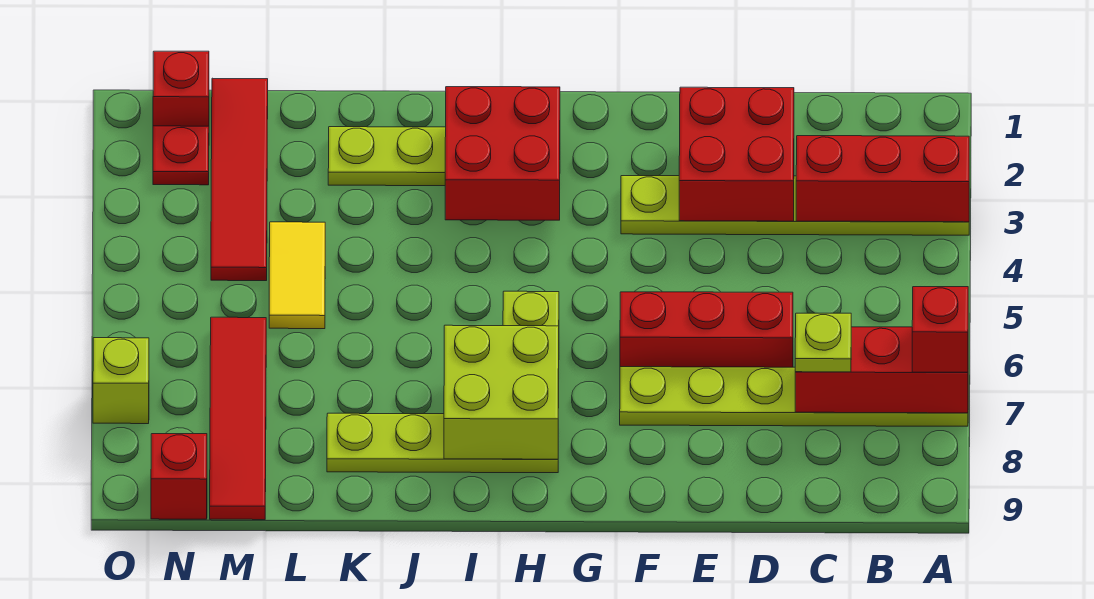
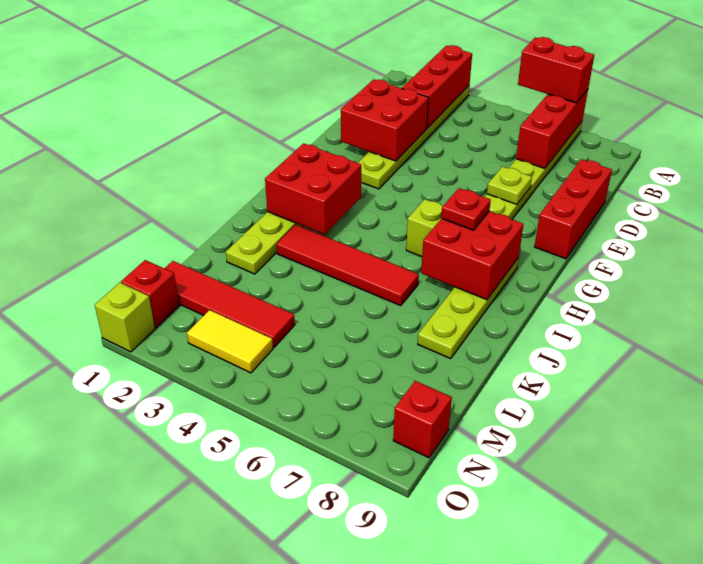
red 1x1 brick [912,287,968,372] -> red 1x2 brick [518,37,594,103]
lime 1x1 plate [795,313,851,372] -> lime 1x1 plate moved to [487,166,532,204]
red 1x3 brick [620,292,793,367] -> red 1x3 brick moved to [534,159,612,259]
lime 2x2 brick [444,325,559,459] -> red 2x2 brick [421,211,524,300]
yellow 1x2 tile [269,222,325,329] -> yellow 1x2 tile moved to [187,310,273,373]
red 1x4 tile [210,317,266,520] -> red 1x4 tile moved to [277,225,419,306]
red 1x1 plate [153,126,209,185] -> red 1x1 plate moved to [441,188,491,230]
lime 1x1 brick [93,338,149,424] -> lime 1x1 brick moved to [95,283,155,352]

